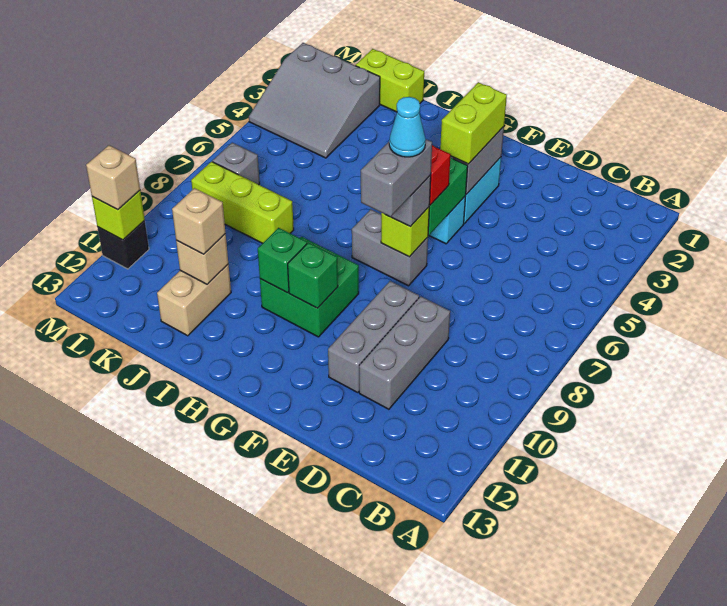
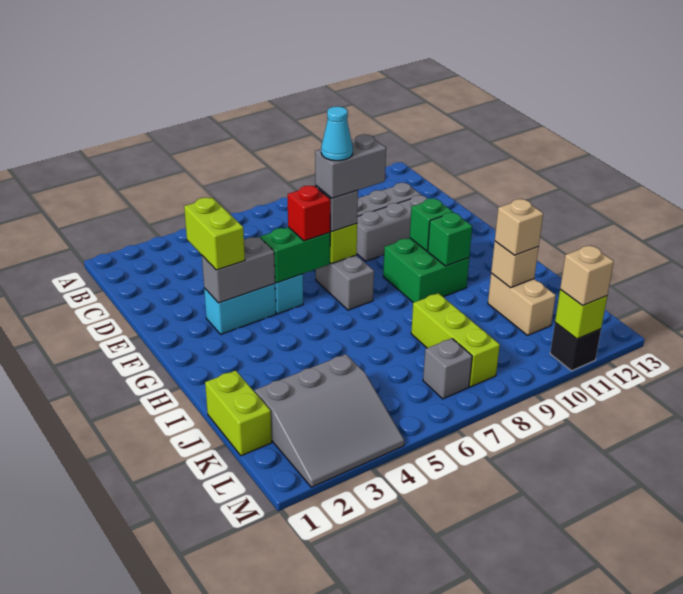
lime 1x2 brick [440,82,507,164] -> lime 1x2 brick turned to [184,198,245,270]
tan 1x2 brick [157,264,231,336] -> tan 1x2 brick turned to [488,273,556,335]
grey 3x3 slope [249,43,380,158] -> grey 3x3 slope turned to [255,354,404,487]

